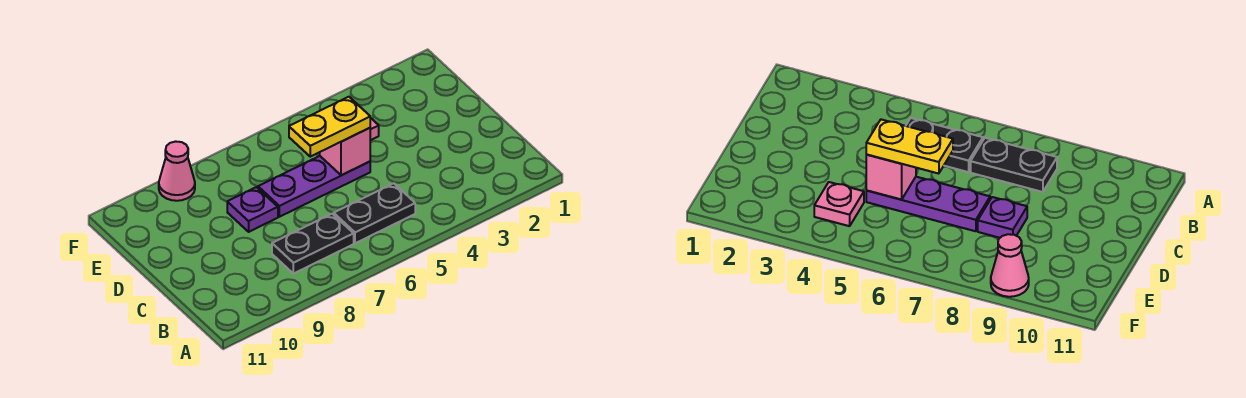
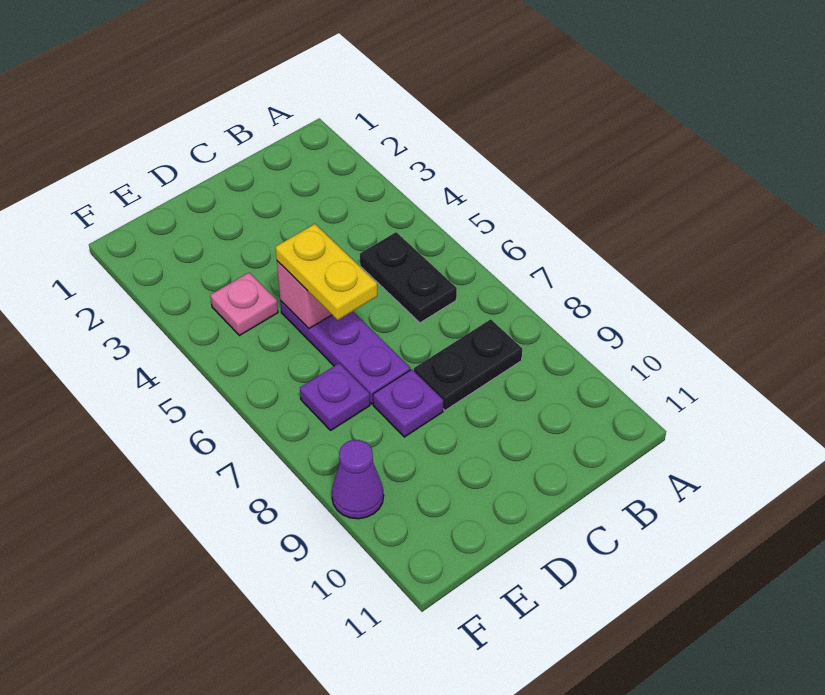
black 1x2 plate [272,214,354,274] -> black 1x2 plate turned to [414,319,522,410]
none -> purple 1x1 plate [300,363,370,430]
pink 1x1 cone [159,141,195,201] -> purple 1x1 cone [332,440,384,519]

